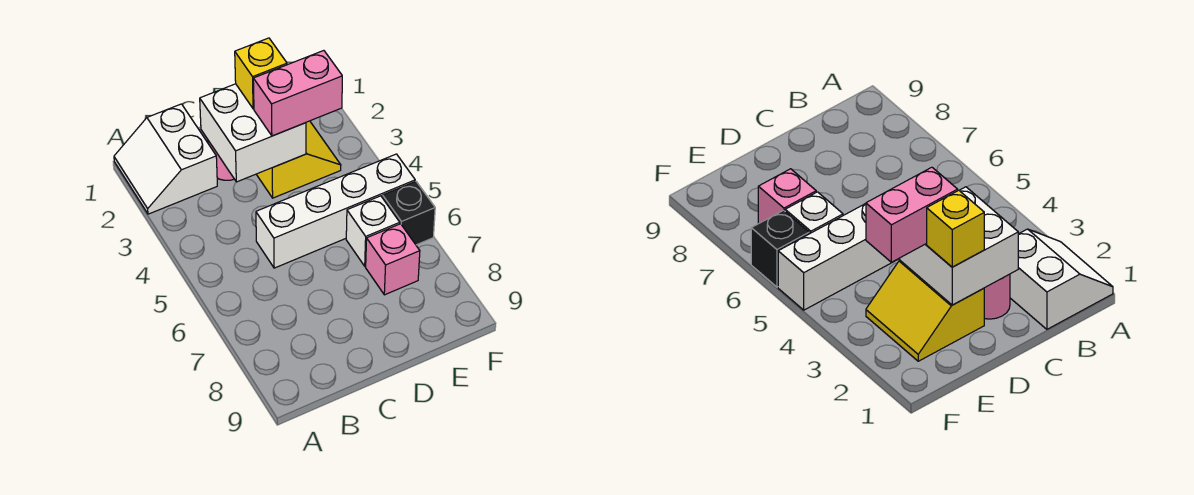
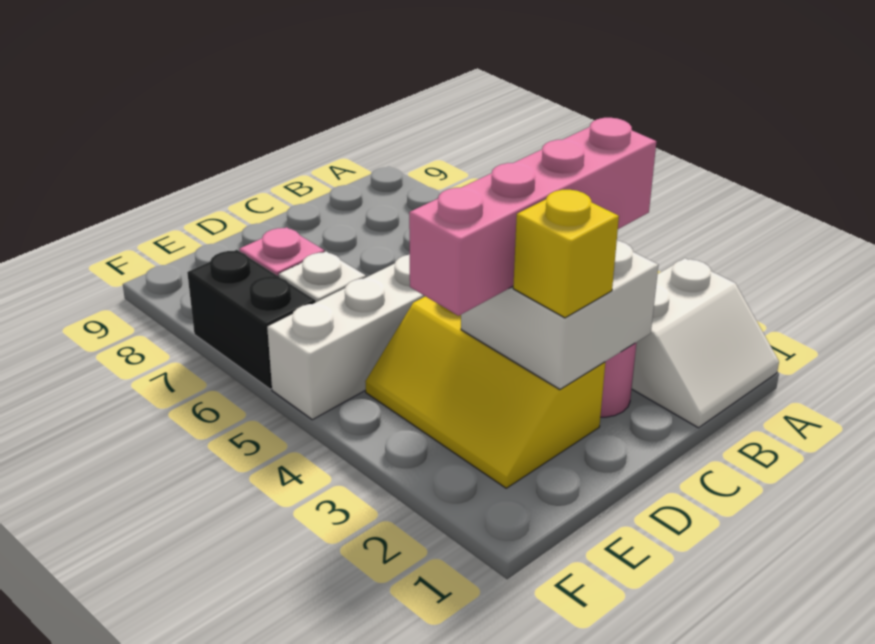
white 2x2 slope [114,104,217,214] -> white 2x2 slope turned to [632,258,779,428]
yellow 2x2 slope [256,121,341,198] -> yellow 2x3 slope [365,296,605,488]
pink 1x2 brick [253,51,342,136] -> pink 1x4 brick [409,118,656,316]
black 1x1 brick [383,181,435,245] -> black 1x2 brick [187,250,316,389]

